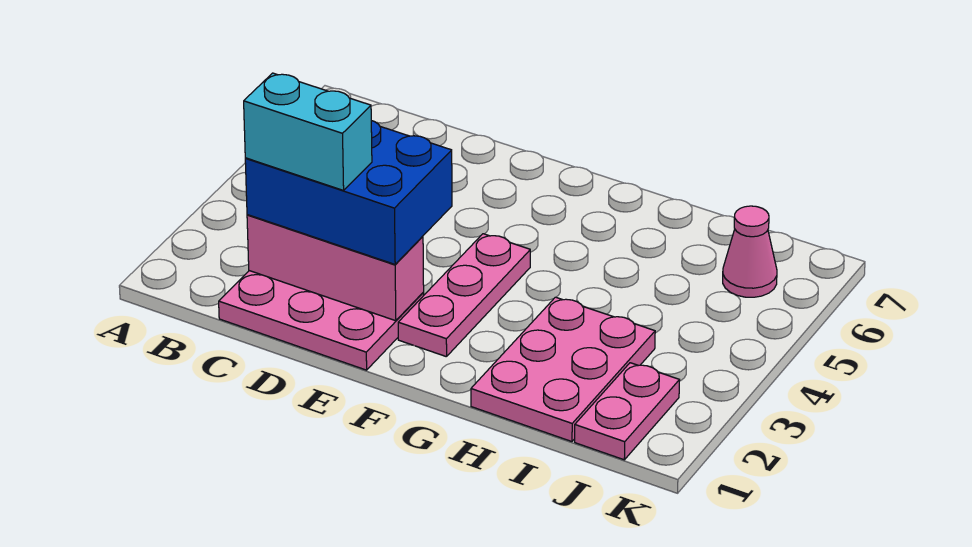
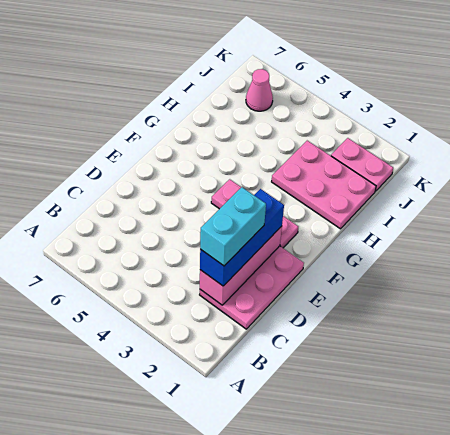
blue 2x3 brick [245,121,452,264] -> blue 1x3 brick [200,189,284,286]

